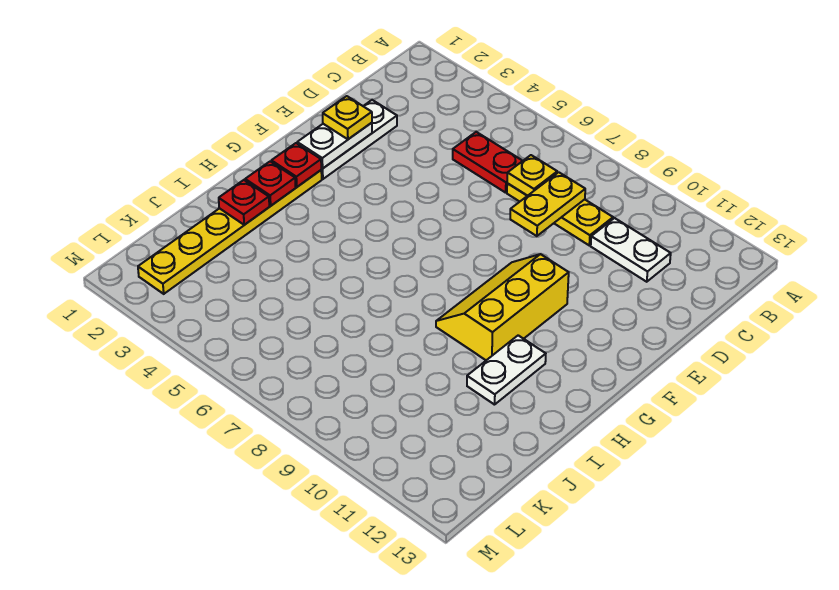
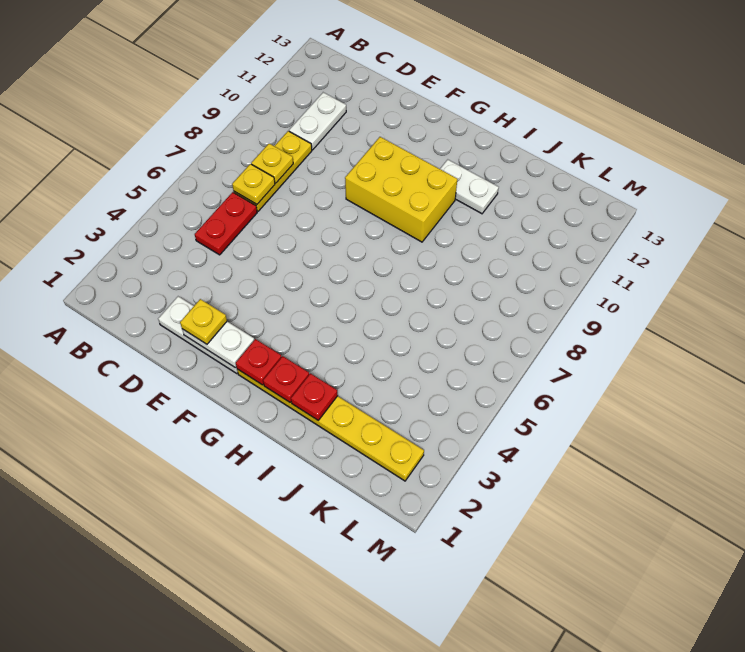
yellow 1x2 plate [510,172,585,236] -> yellow 1x1 plate [251,143,293,183]
yellow 2x3 slope [436,254,569,360] -> yellow 2x3 brick [345,137,457,242]

